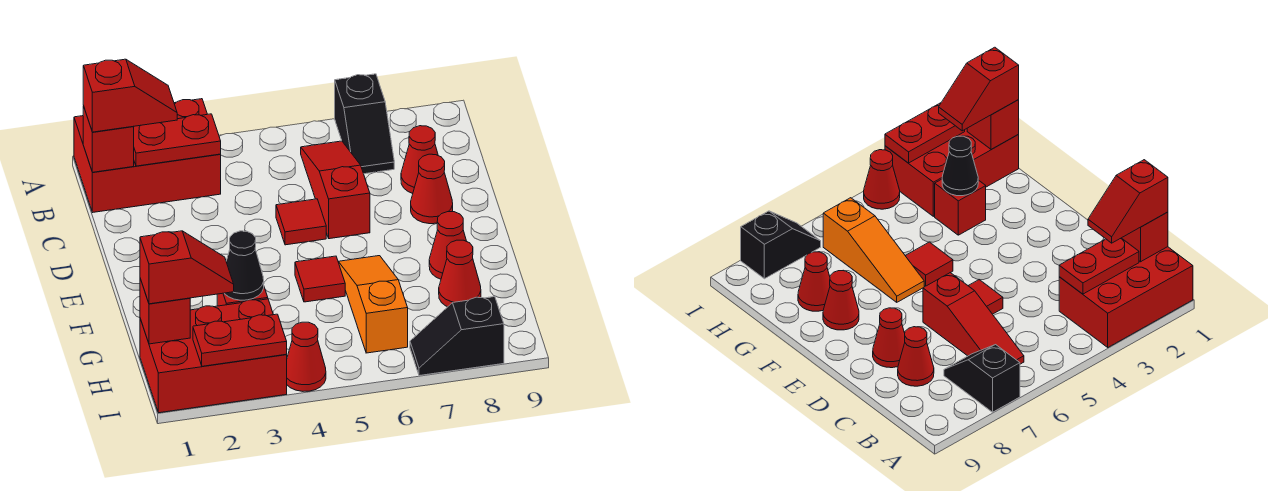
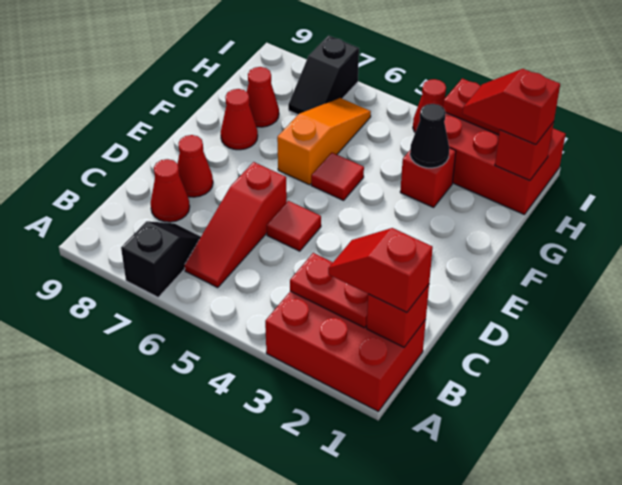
orange 1x3 slope [338,256,408,353] -> orange 1x3 slope turned to [277,98,371,185]
black 1x2 slope [410,297,504,376] -> black 1x2 slope turned to [288,36,359,115]

